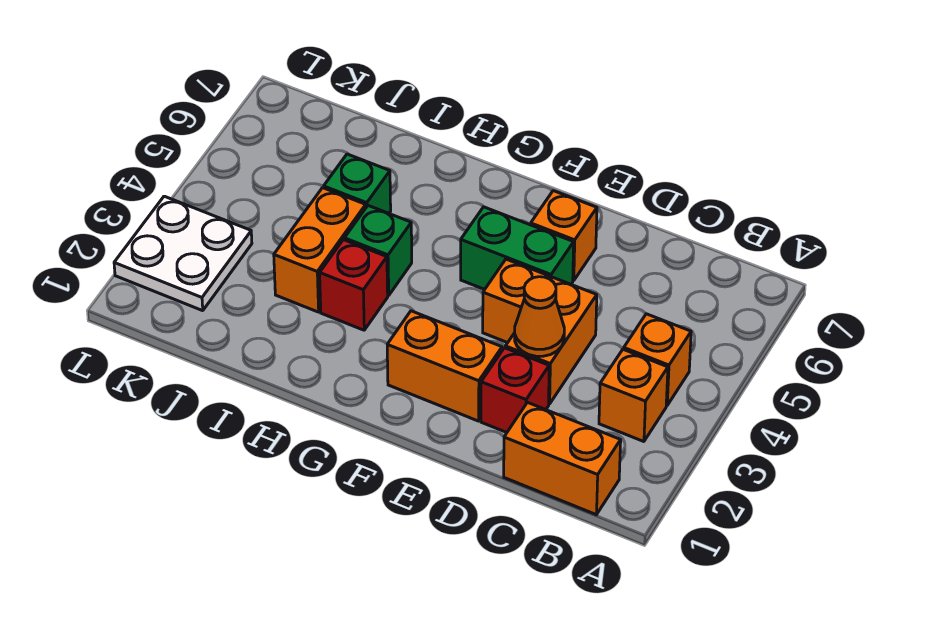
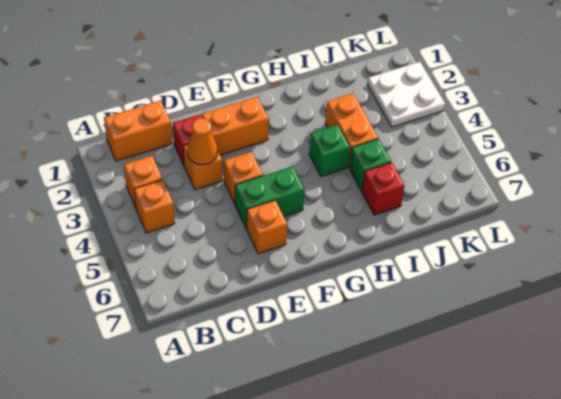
orange 1x2 brick [505,277,597,404] -> orange 1x1 brick [183,145,222,190]
red 1x1 brick [320,240,388,330] -> red 1x1 brick moved to [362,162,404,215]

